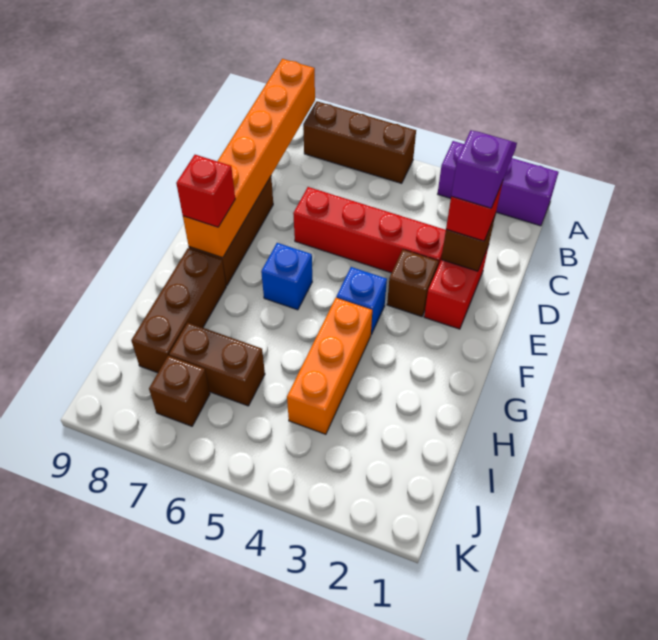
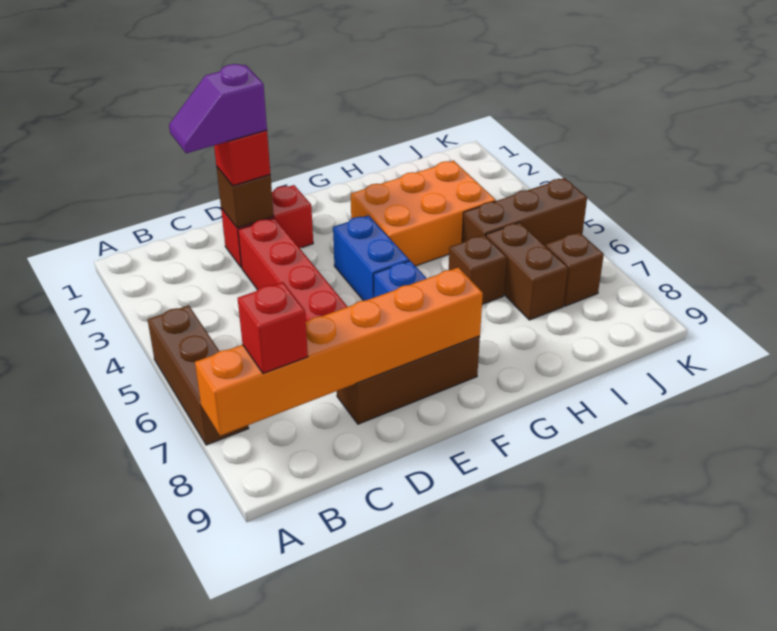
purple 1x3 brick [438,141,558,226] -> none
brown 1x1 brick [387,250,439,317] -> brown 1x1 brick moved to [449,235,507,304]
blue 1x1 brick [336,267,387,334] -> blue 1x2 brick [333,215,409,301]
red 1x1 brick [176,155,235,227] -> red 1x1 brick moved to [238,282,308,373]
orange 1x3 brick [287,298,372,434] -> orange 2x3 brick [351,161,496,266]
brown 1x3 brick [131,248,226,373] -> brown 1x3 brick moved to [462,178,587,246]

